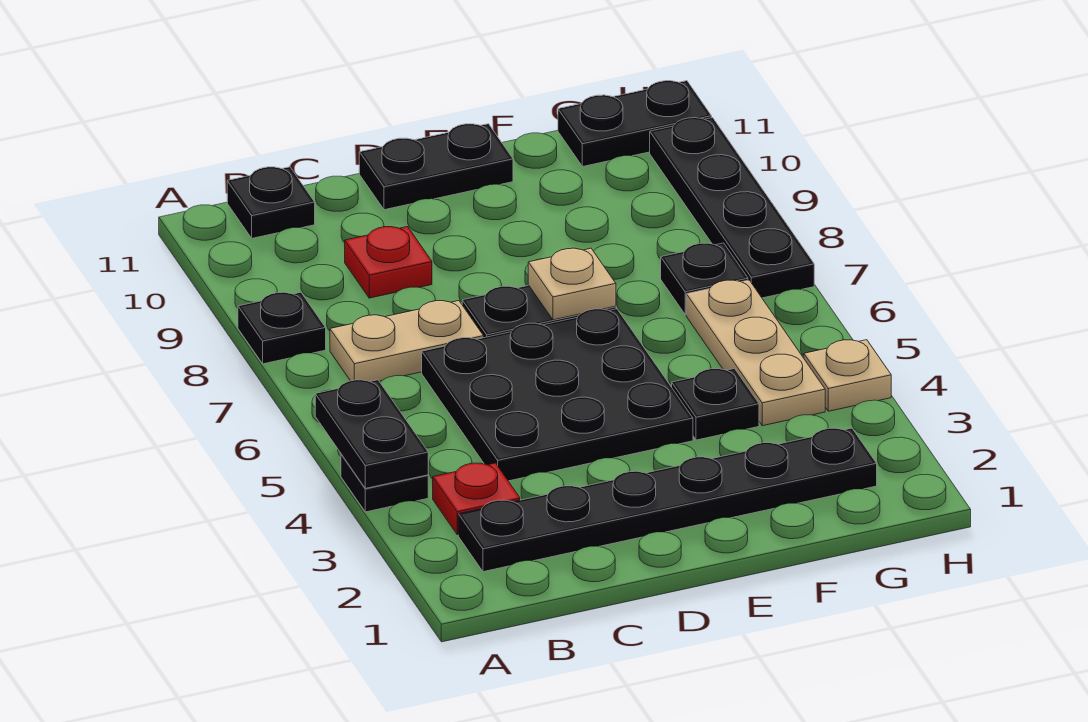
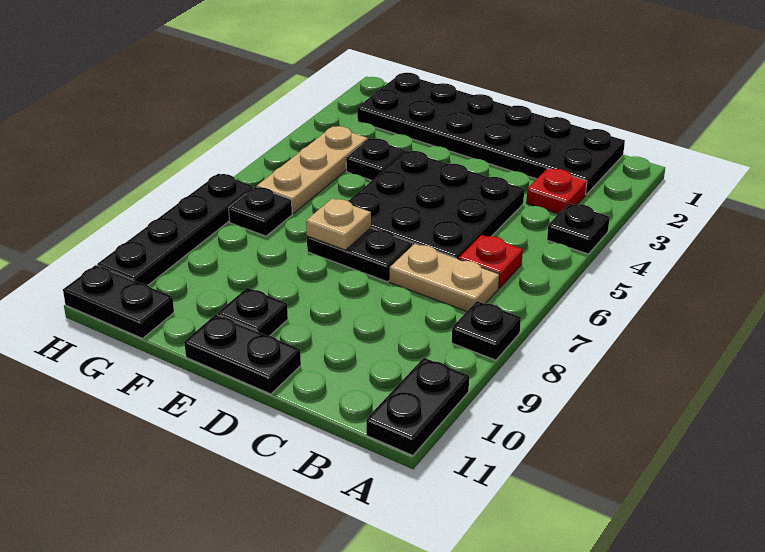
black 1x2 plate [315,380,428,488] -> black 1x2 plate moved to [366,358,469,455]
black 1x6 plate [458,428,877,572] -> black 2x6 plate [357,73,625,195]
black 1x1 plate [227,167,315,238] -> black 1x1 plate moved to [217,288,288,336]
red 1x1 plate [345,227,432,298] -> red 1x1 plate moved to [459,235,523,288]
tan 1x1 plate [804,340,891,411] -> none

